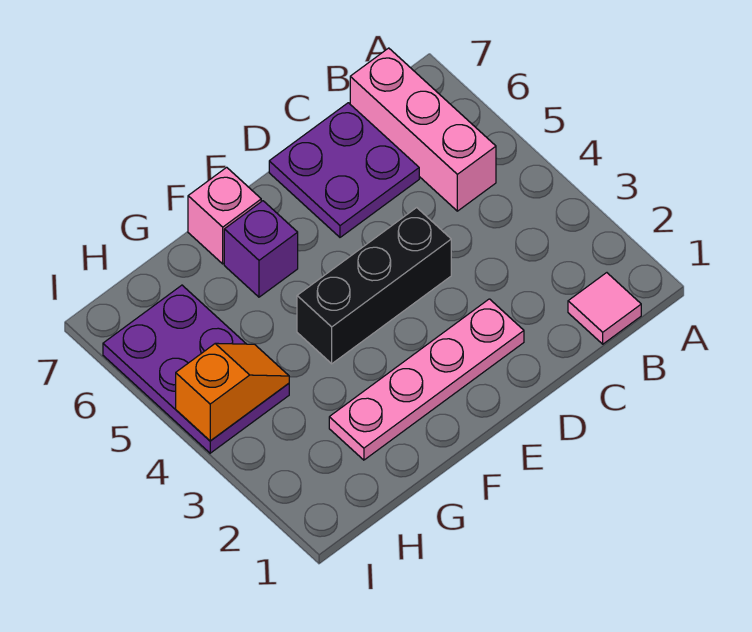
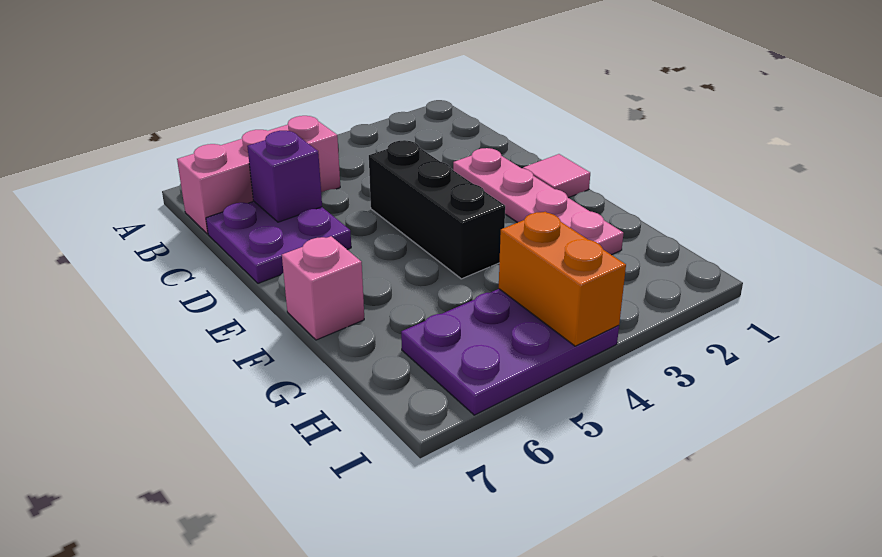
pink 1x1 tile [568,273,641,344] -> pink 1x1 tile moved to [523,154,590,198]
purple 1x1 brick [224,201,298,297] -> purple 1x1 brick moved to [247,131,322,222]
orange 1x2 slope [176,343,289,441] -> orange 1x2 brick [499,212,626,346]

